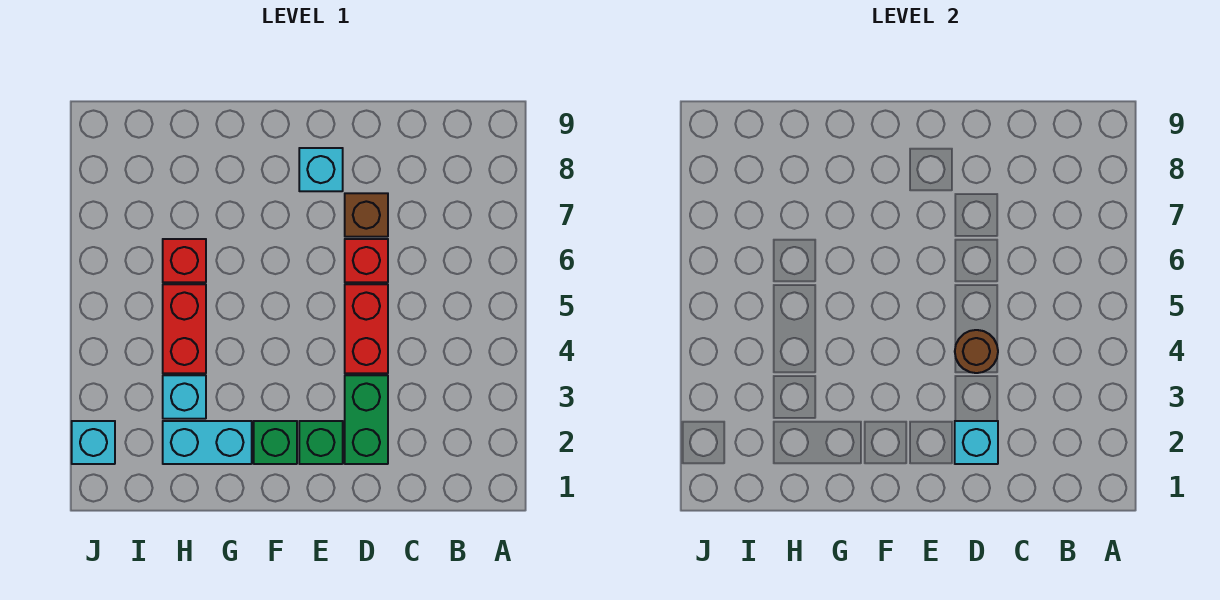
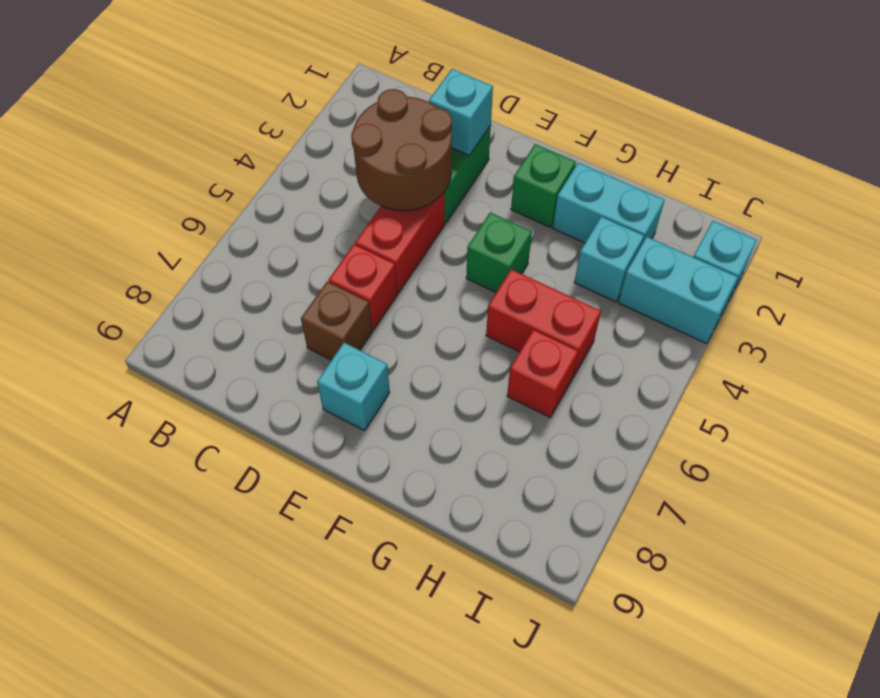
brown 1x1 round brick [955,330,998,373] -> brown 2x2 round brick [351,89,452,211]
green 1x1 brick [299,421,343,464] -> green 1x1 brick moved to [466,212,532,292]
red 1x2 brick [163,284,206,373] -> red 1x2 brick turned to [486,269,601,377]
none -> cyan 1x2 brick [618,237,738,344]

